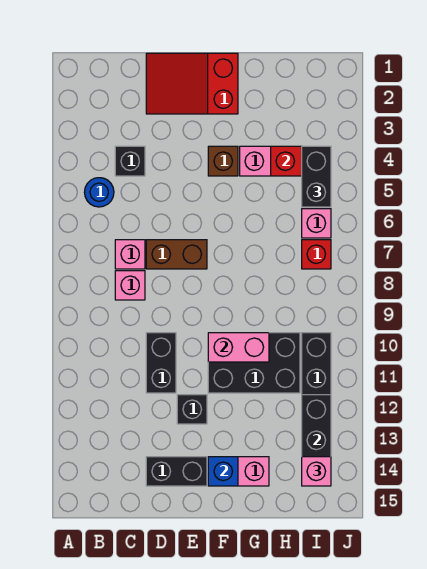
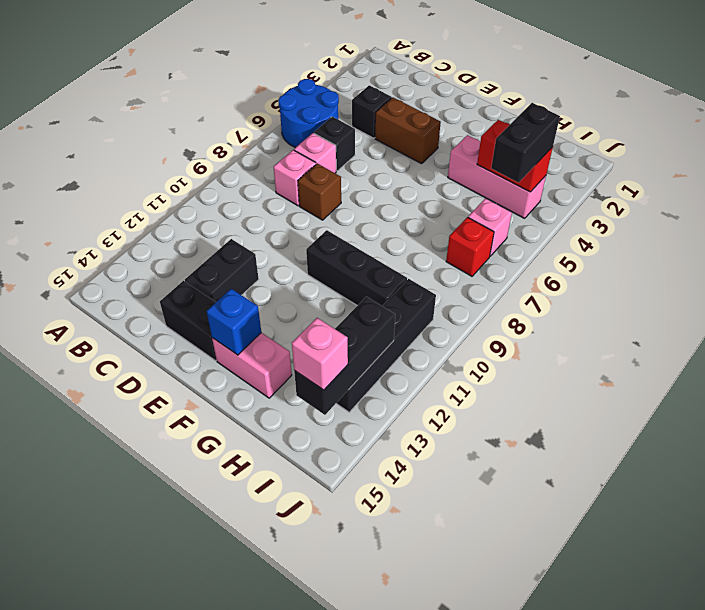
blue 1x1 round brick [84,178,114,207] -> blue 2x2 round brick [278,79,339,148]
red 2x3 slope [146,53,238,114] -> none
brown 1x2 brick [146,240,207,269] -> brown 1x2 brick moved to [375,98,441,164]
black 1x2 brick [146,333,176,393] -> black 1x2 brick moved to [185,239,259,302]
black 1x1 brick [177,395,207,424] -> black 1x1 brick moved to [314,117,355,171]
brown 1x1 brick [208,146,238,176] -> brown 1x1 brick moved to [298,164,341,220]
black 2x3 brick [208,333,300,393] -> black 1x3 brick [306,230,407,306]
pink 1x2 brick [208,333,269,362] -> none

